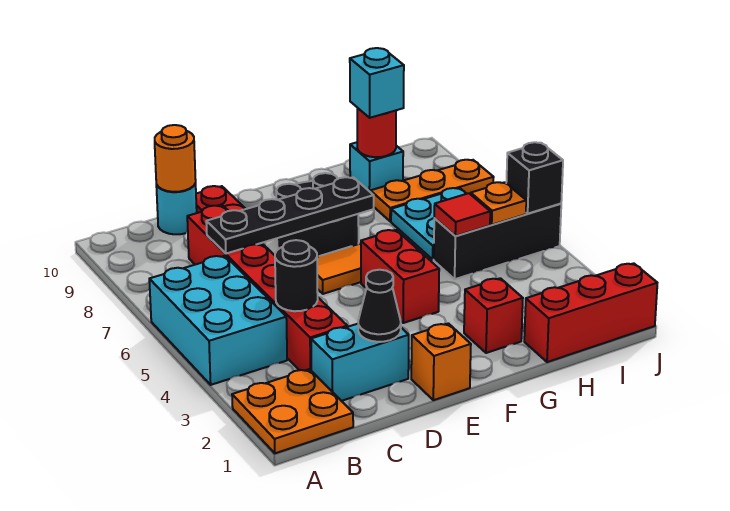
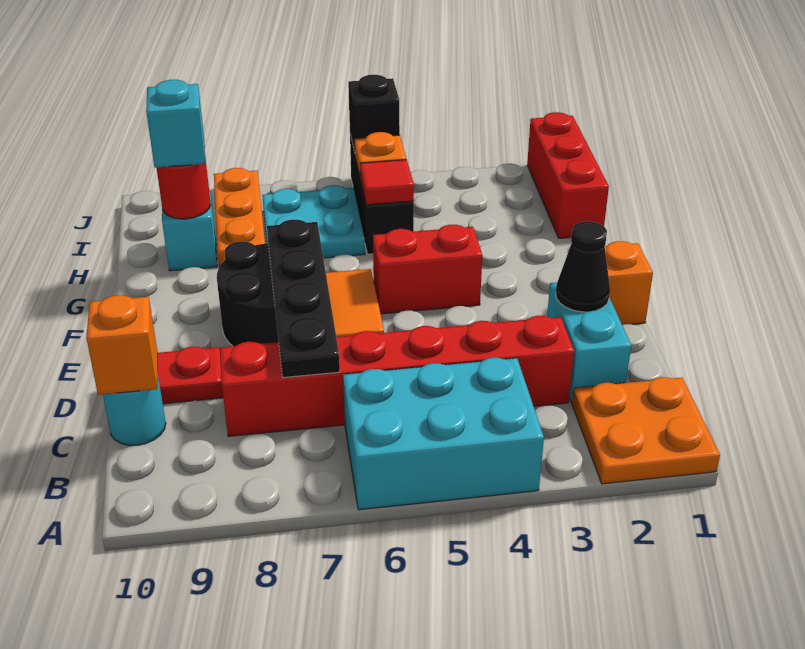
black 1x1 round brick [275,240,318,311] -> none
orange 1x1 round brick [155,125,196,192] -> orange 1x1 brick [86,295,158,395]
red 1x1 brick [464,278,523,353] -> none

